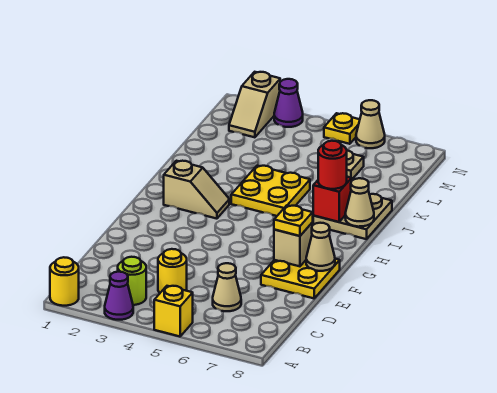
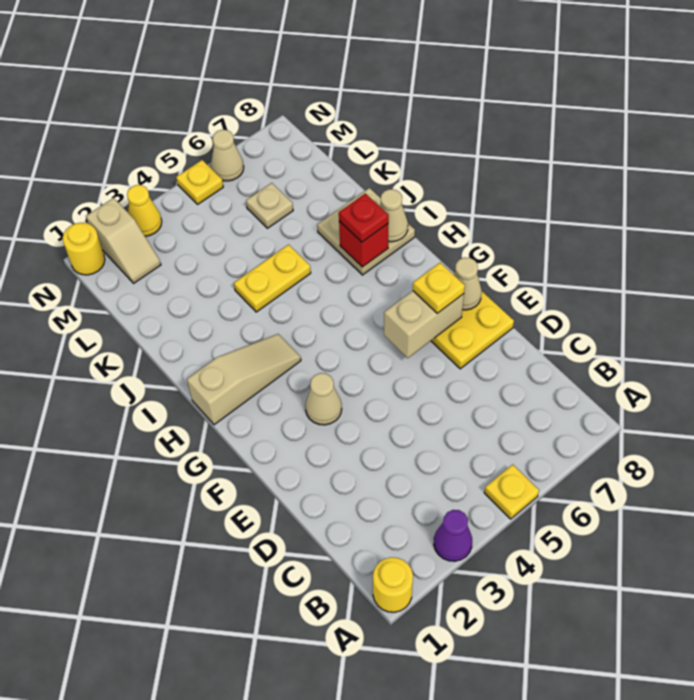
yellow 1x1 brick [154,286,193,336] -> yellow 1x1 plate [484,464,539,519]
lime 1x1 round brick [118,257,146,305] -> none
yellow 1x1 round brick [158,249,187,293] -> yellow 1x1 round brick moved to [63,223,105,275]
tan 1x1 cone [213,263,241,311] -> tan 1x1 cone moved to [305,373,342,425]
tan 1x1 brick [274,223,313,266] -> tan 1x2 brick [384,291,464,358]
tan 1x2 slope [164,161,229,219] -> tan 1x3 slope [187,334,301,425]
yellow 2x2 plate [231,166,310,216] -> yellow 1x2 plate [234,245,311,312]
red 1x1 round brick [318,141,347,189] -> red 1x1 plate [339,194,389,242]
purple 1x1 cone [274,79,303,127] -> yellow 1x1 cone [127,185,162,236]

